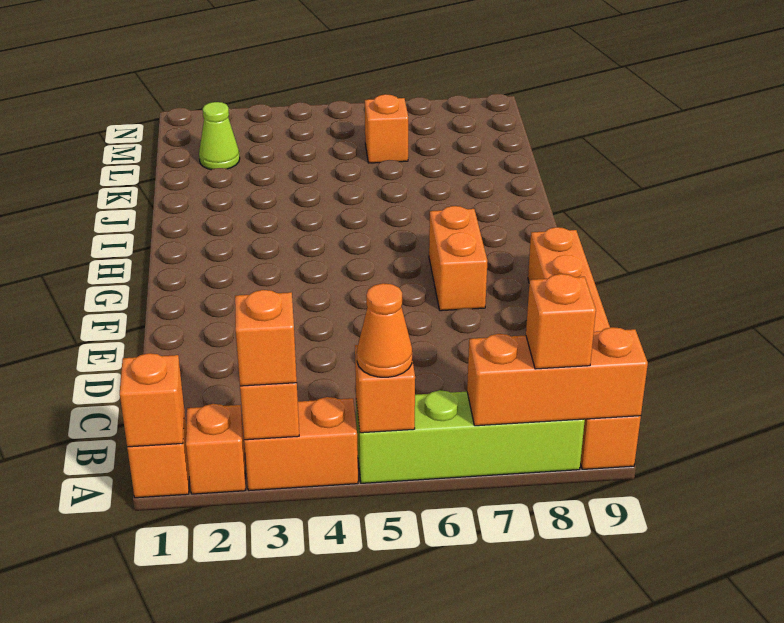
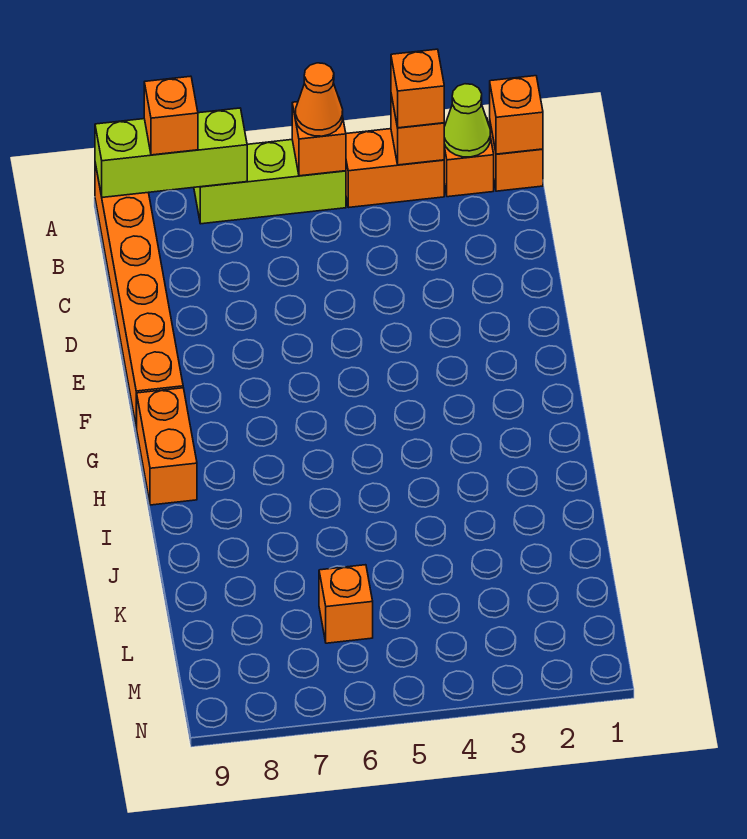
lime 1x4 brick [356,390,585,483] -> lime 1x3 brick [194,140,346,224]
orange 1x3 brick [467,327,648,426] -> lime 1x3 brick [95,108,247,197]
orange 1x2 brick [429,206,487,311] -> orange 1x2 brick moved to [137,388,197,505]
lime 1x1 cone [199,102,240,170] -> lime 1x1 cone moved to [444,84,490,157]

